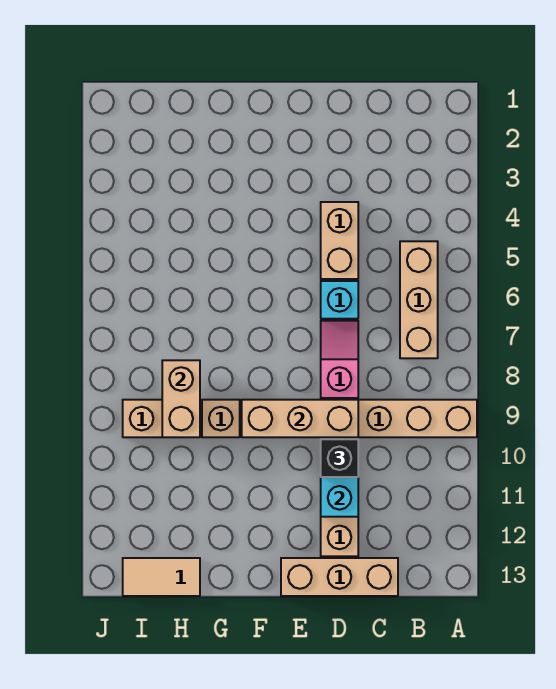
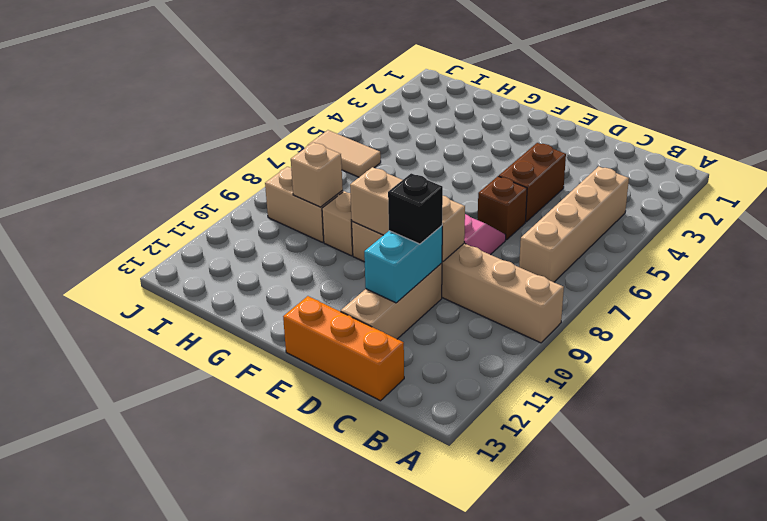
tan 1x3 brick [400,241,438,358] -> tan 1x4 brick [519,166,629,282]
tan 1x3 brick [281,558,398,596] -> orange 1x3 brick [283,296,404,401]
tan 1x2 brick [321,202,358,279] -> brown 1x2 brick [499,143,566,222]
cyan 1x1 brick [321,281,358,319] -> brown 1x1 brick [478,176,527,240]
tan 1x2 brick [162,360,200,437] -> tan 1x1 brick [291,142,343,207]
tan 1x2 tile [123,558,200,596] -> tan 1x2 tile moved to [308,130,381,177]

